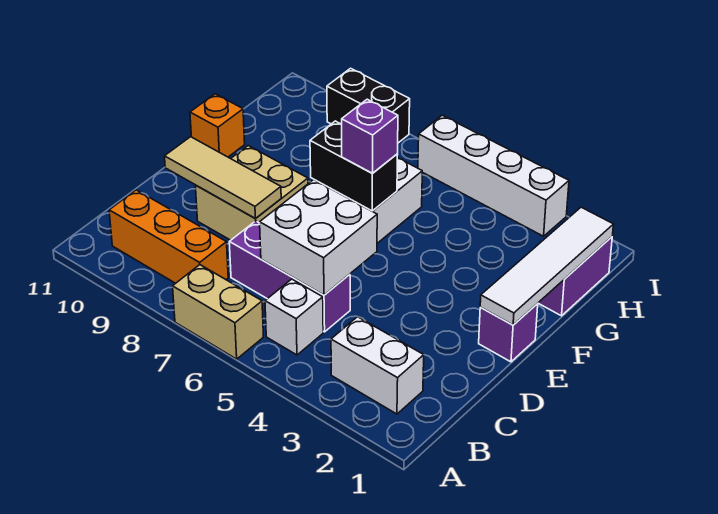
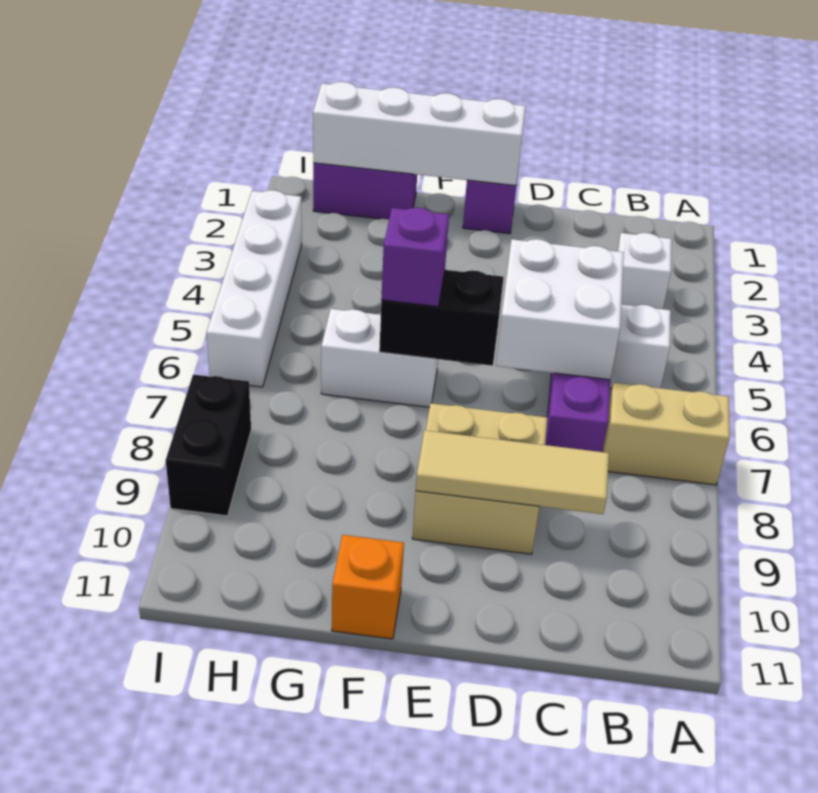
tan 1x2 brick [173,265,263,359] -> tan 1x2 brick turned to [603,383,730,485]
white 1x2 brick [331,317,424,414] -> white 1x1 brick [617,233,672,309]
orange 1x3 brick [109,190,228,283] -> none
tan 1x3 tile [165,137,281,219] -> tan 1x3 tile turned to [416,430,609,514]
white 1x4 tile [480,207,614,325] -> white 1x4 brick [313,82,526,186]
black 1x2 brick [310,121,398,211] -> black 1x2 brick turned to [379,270,504,366]

